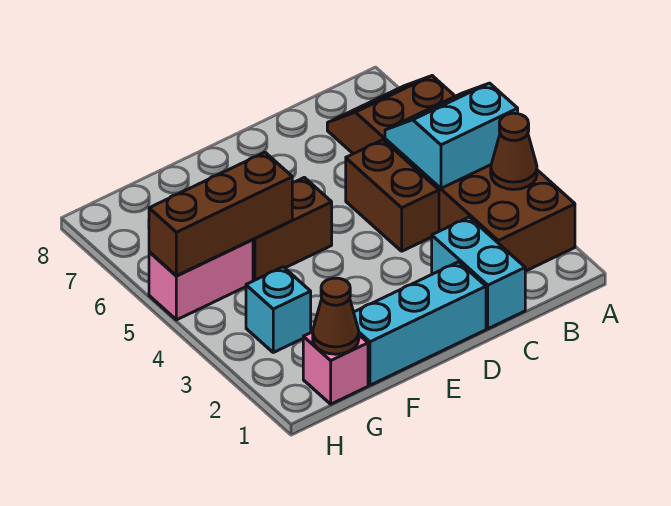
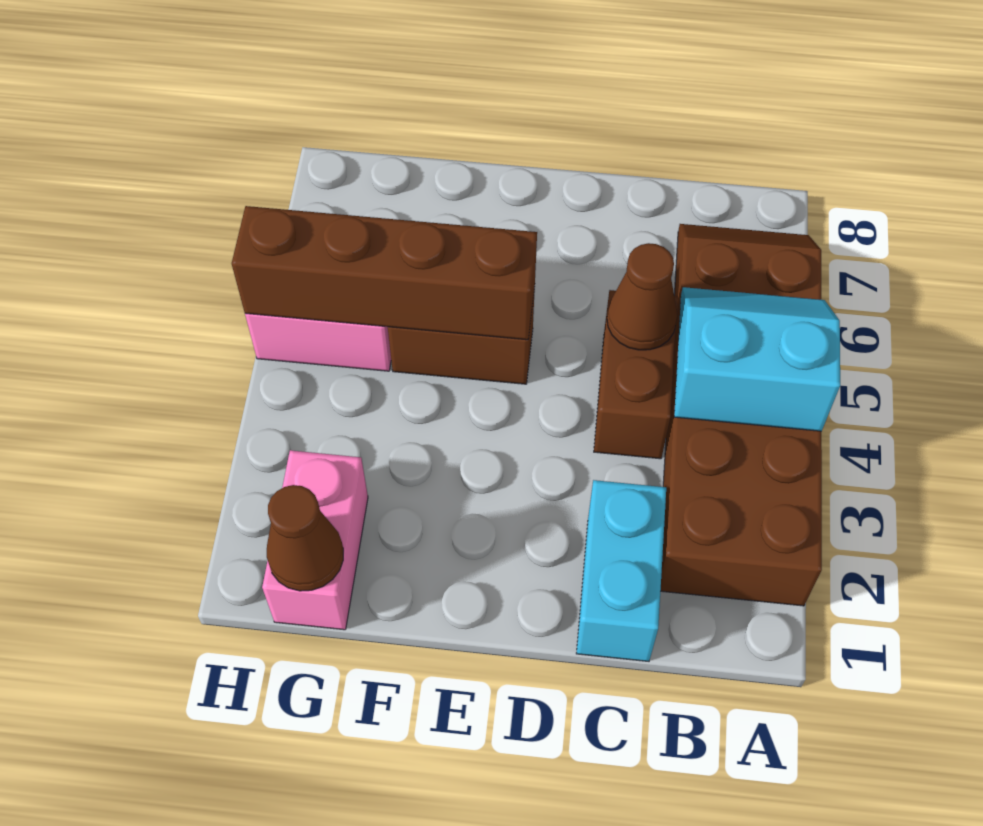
brown 1x1 cone [491,113,537,189] -> brown 1x1 cone moved to [607,243,677,350]
cyan 1x3 brick [354,262,486,385] -> none
brown 1x3 brick [149,152,292,276] -> brown 1x4 brick [232,206,537,340]
pink 1x1 brick [303,332,368,404] -> pink 1x2 brick [262,450,368,630]
cyan 1x1 brick [246,267,311,352] -> none

